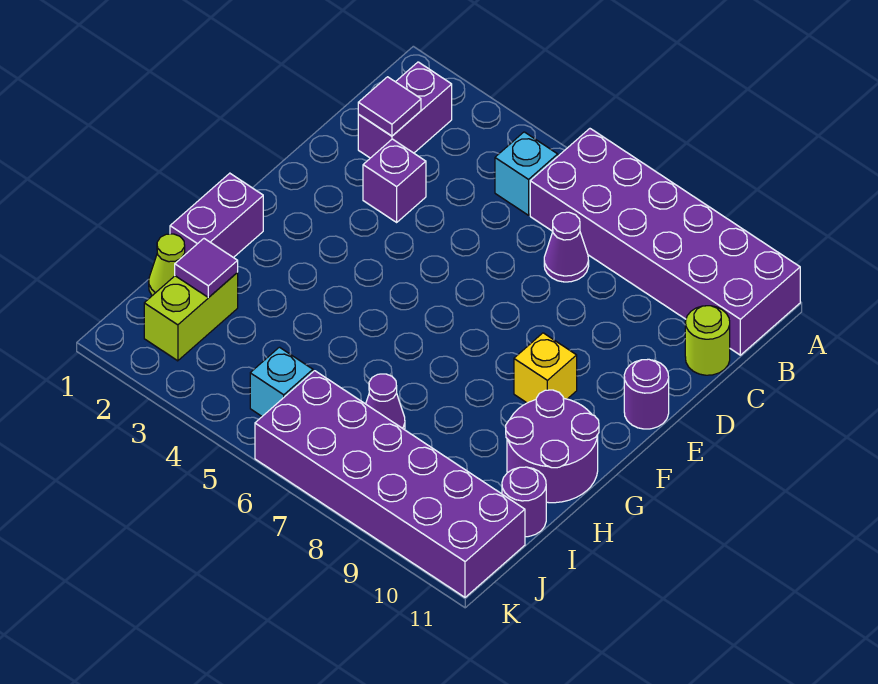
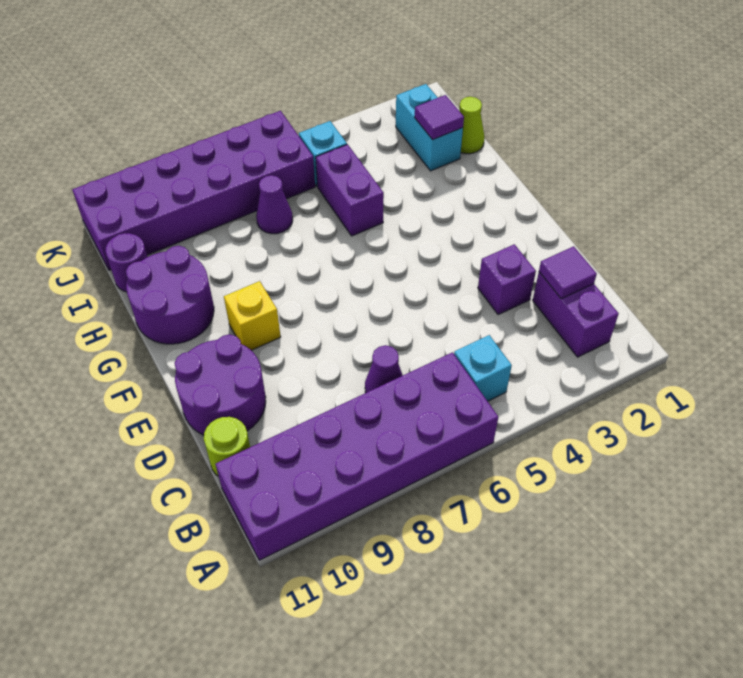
purple 1x1 round brick [624,359,669,429] -> purple 2x2 round brick [175,334,266,435]
purple 1x2 brick [170,173,263,258] -> purple 1x2 brick moved to [316,144,384,236]
lime 1x2 brick [144,273,238,361] -> cyan 1x2 brick [396,84,463,171]

